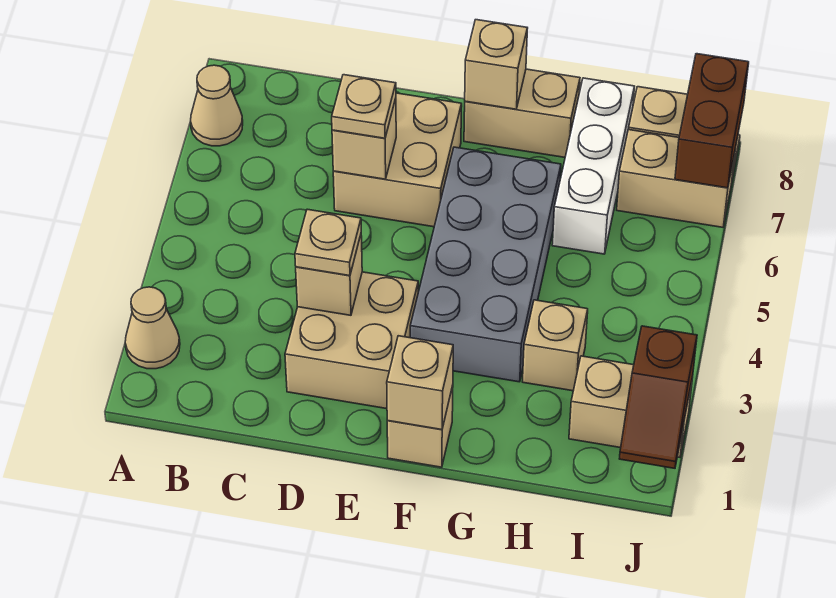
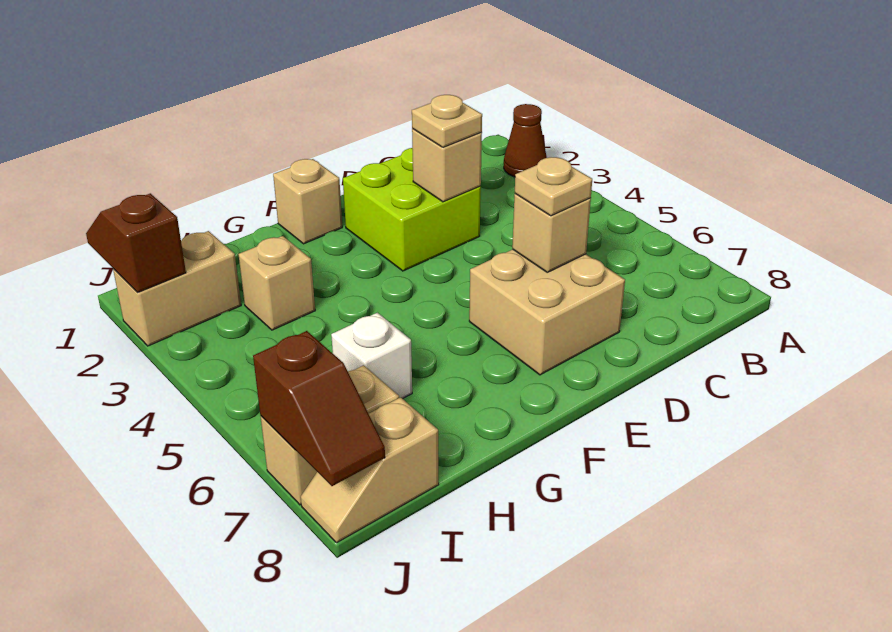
tan 1x1 cone [125,287,180,369] -> brown 1x1 cone [504,104,547,177]
tan 1x1 cone [191,65,243,146] -> none
tan 2x2 brick [285,272,418,409] -> lime 2x2 brick [343,148,481,271]
tan 1x1 brick [387,336,453,430] -> none
grey 2x4 brick [410,147,561,382] -> none
tan 1x2 brick [464,69,580,157] -> none
tan 1x1 brick [465,20,528,109] -> none
white 1x3 brick [552,78,635,254] -> white 1x1 brick [331,313,412,399]
brown 1x2 brick [675,54,749,188] -> brown 1x2 slope [253,331,385,486]

